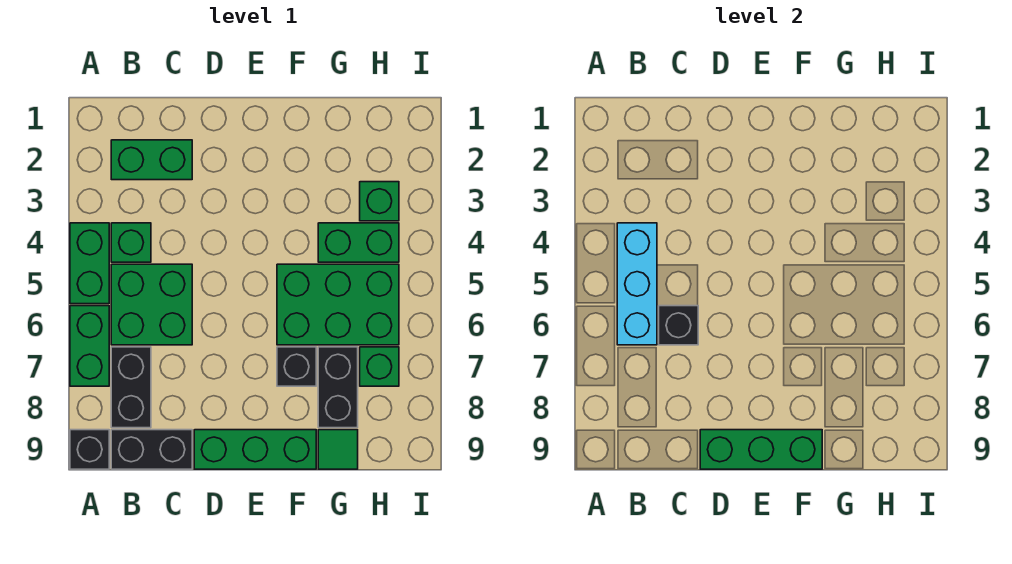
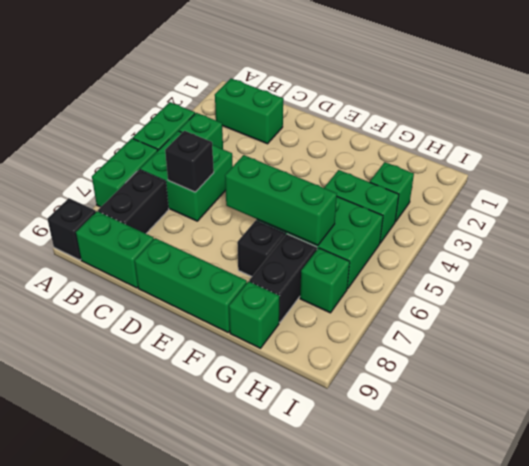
cyan 1x3 brick [617,223,657,345] -> none
black 1x2 brick [111,430,192,469] -> green 1x2 brick [76,211,154,288]
green 1x3 brick [700,430,822,469] -> green 1x3 brick moved to [225,155,337,246]
green 1x1 tile [318,430,358,469] -> green 1x1 brick [229,281,280,348]

